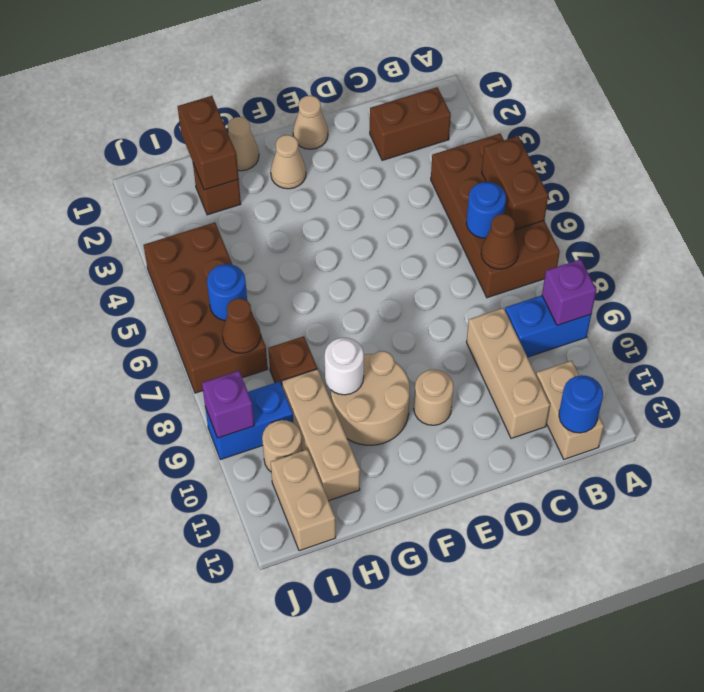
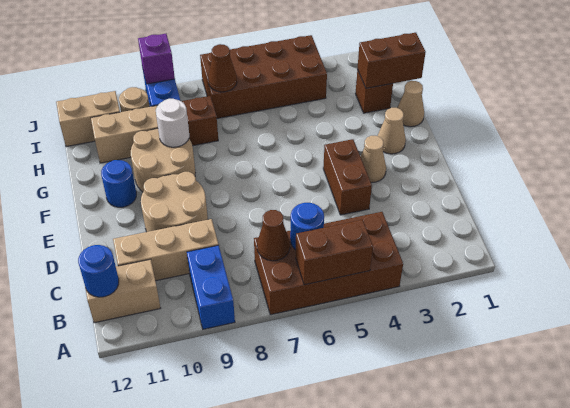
purple 1x1 brick [542,259,596,325] -> none
brown 1x2 brick [370,87,451,160] -> brown 1x2 brick moved to [323,139,372,215]
tan 1x1 cone [293,96,328,149] -> tan 1x1 cone moved to [360,136,386,183]
tan 1x1 round brick [414,370,454,425] -> tan 2x2 round brick [141,172,208,232]
blue 1x1 round brick [207,264,247,321] -> blue 1x1 round brick moved to [101,160,136,207]

